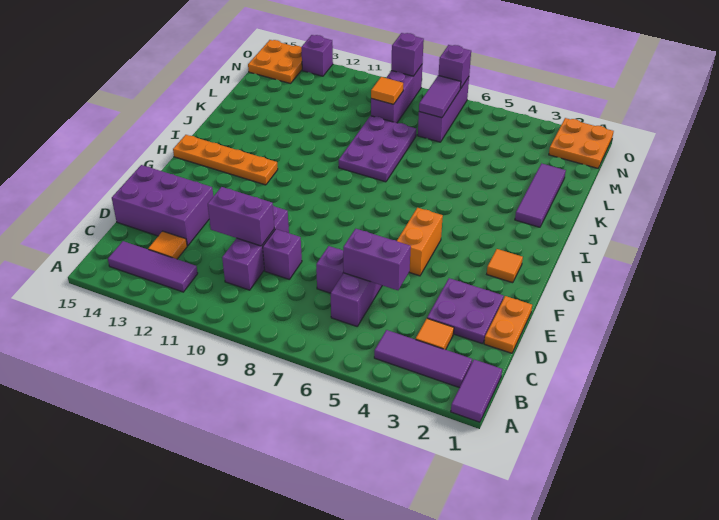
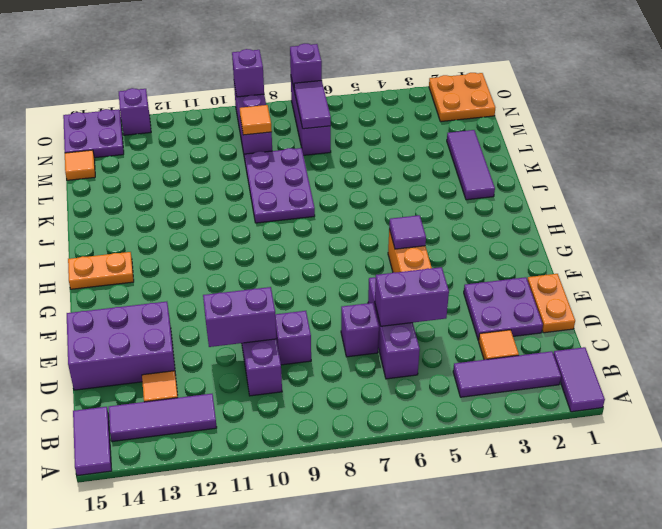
none -> purple 1x2 tile [73,407,112,476]
orange 1x1 tile [487,249,523,283] -> orange 1x1 tile moved to [65,150,95,180]
none -> purple 1x1 tile [389,215,426,249]
orange 1x4 plate [173,135,278,185] -> orange 1x2 plate [68,252,134,289]
orange 2x2 plate [248,40,302,84] -> purple 2x2 plate [63,109,124,158]

